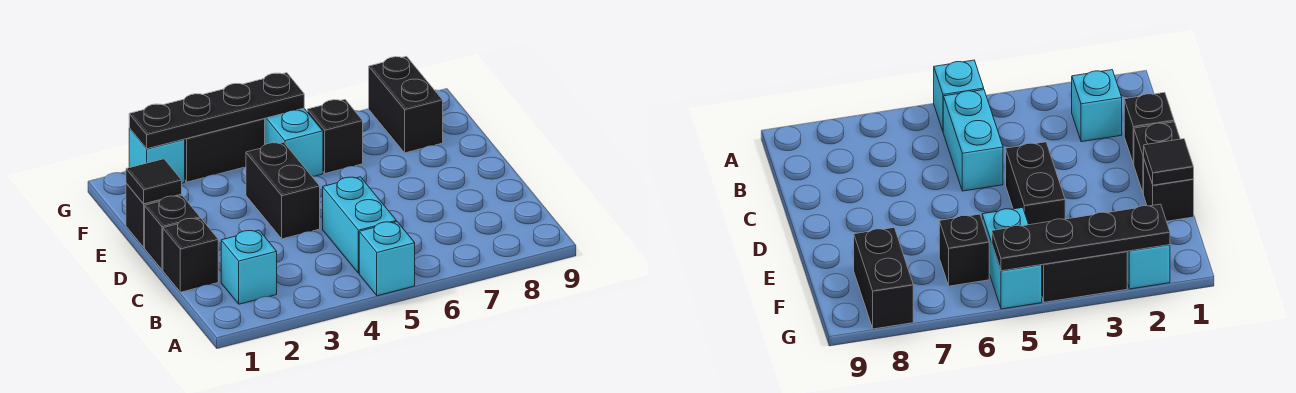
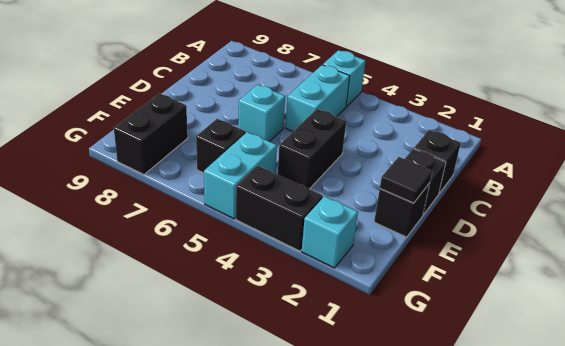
cyan 1x1 brick [221,230,277,304] -> cyan 1x1 brick moved to [238,85,285,142]
black 1x4 plate [129,73,304,149] -> none

